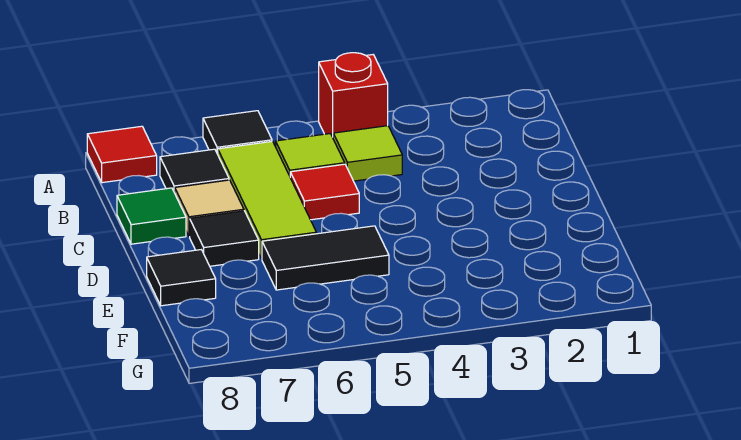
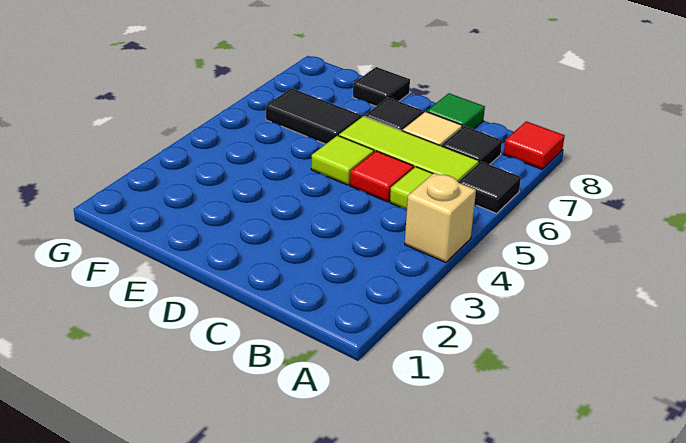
red 1x1 brick [319,53,388,137] -> tan 1x1 brick [405,173,476,262]
lime 1x1 tile [333,126,402,181] -> lime 1x1 tile moved to [311,135,374,185]
black 1x2 tile [262,226,389,290] -> black 1x2 tile turned to [266,88,362,144]

